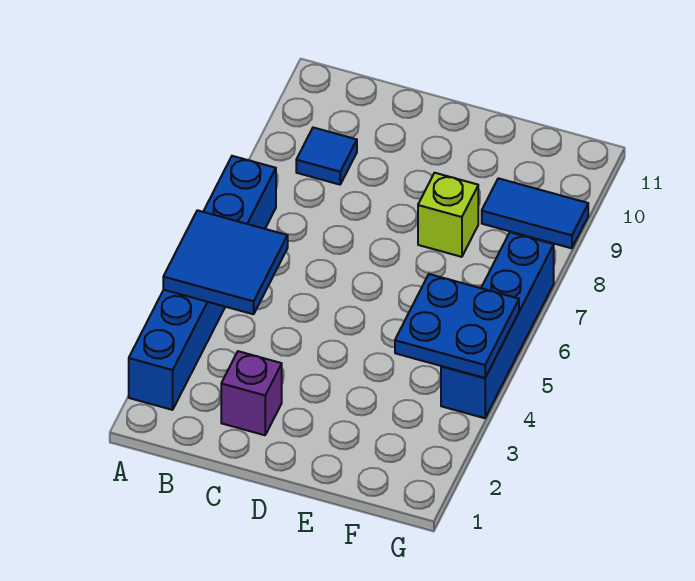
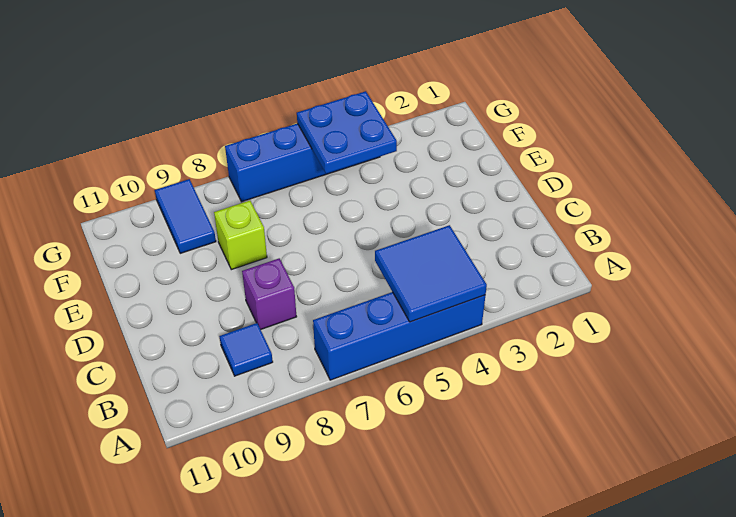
blue 1x6 brick [129,156,276,410] -> blue 1x4 brick [313,292,485,380]
purple 1x1 brick [221,351,282,435] -> purple 1x1 brick moved to [242,258,297,330]

